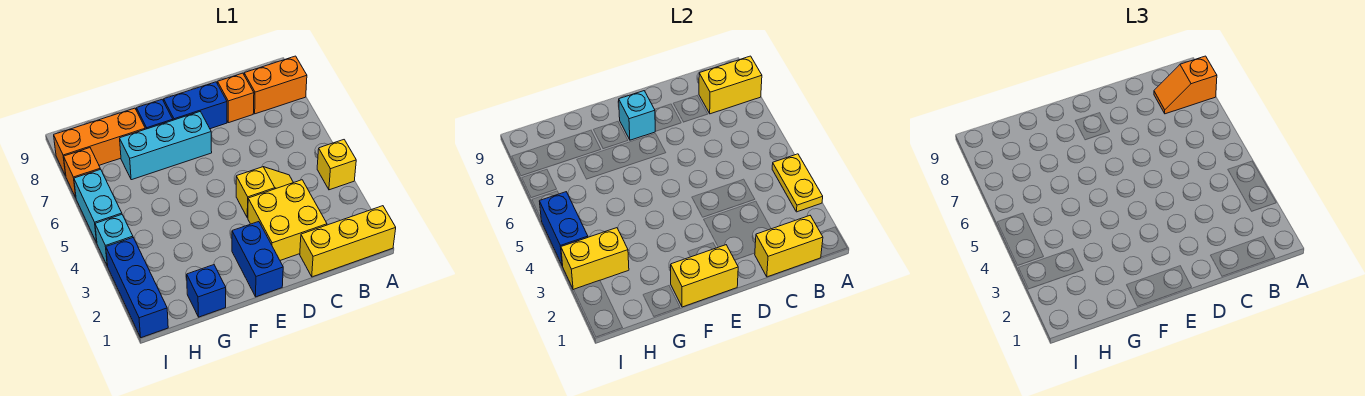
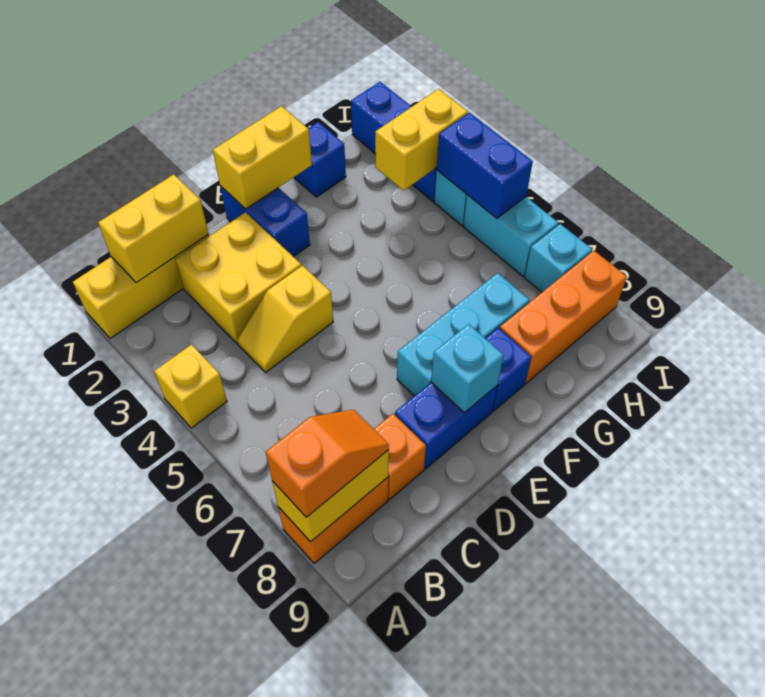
yellow 1x2 plate [772,154,823,212] -> none
orange 1x1 brick [64,148,100,197] -> cyan 1x1 brick [525,224,592,292]

